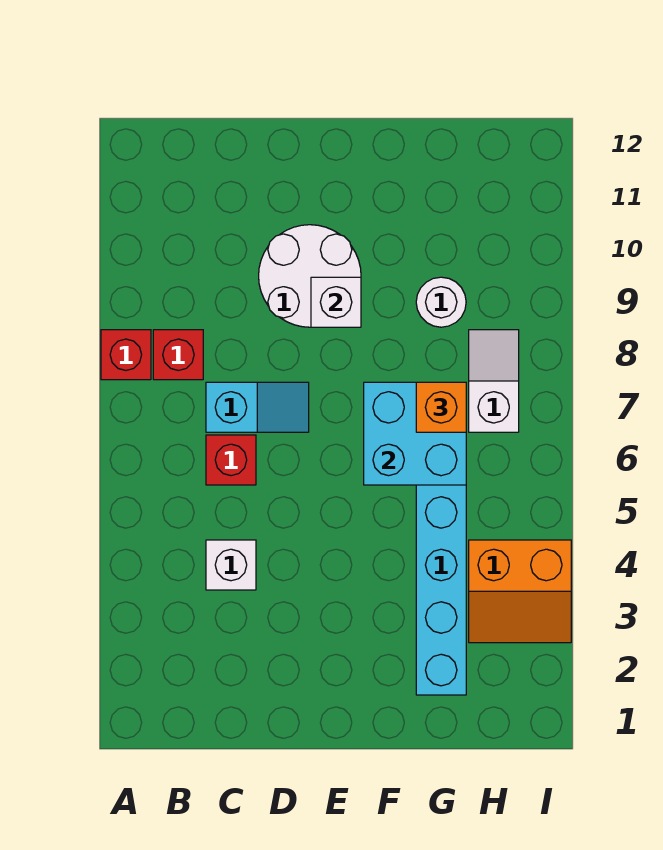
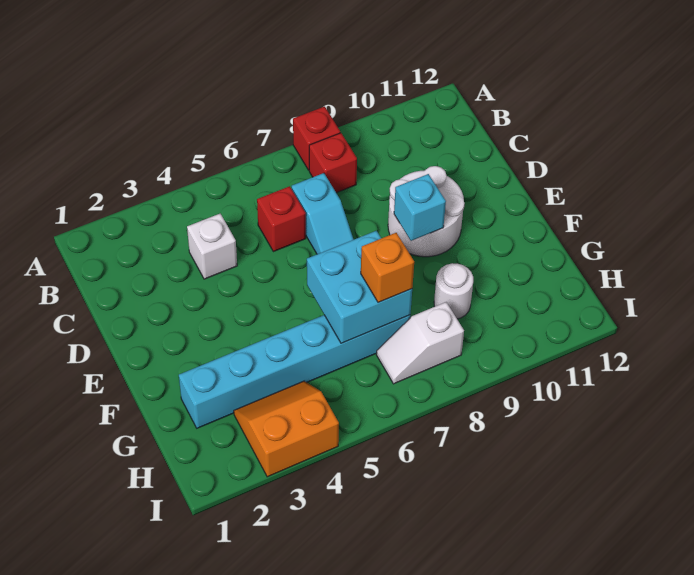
white 1x1 brick [311,277,361,327] -> cyan 1x1 brick [394,174,446,241]
orange 2x2 slope [469,540,571,643] -> orange 2x2 slope turned to [234,381,339,477]
white 1x2 slope [469,330,519,432] -> white 1x2 slope turned to [376,302,464,384]

